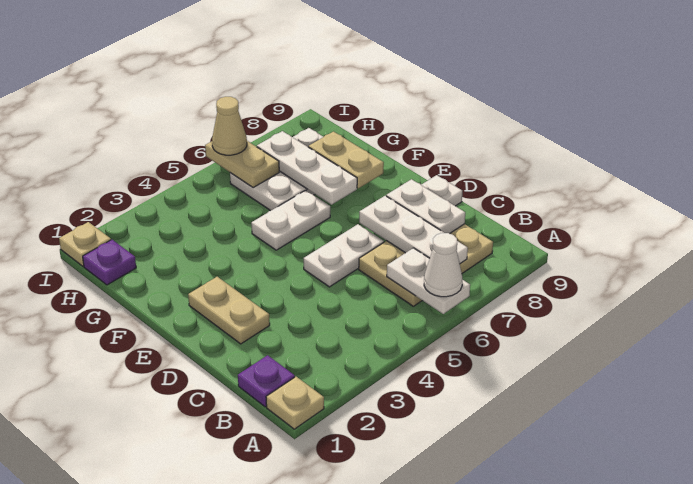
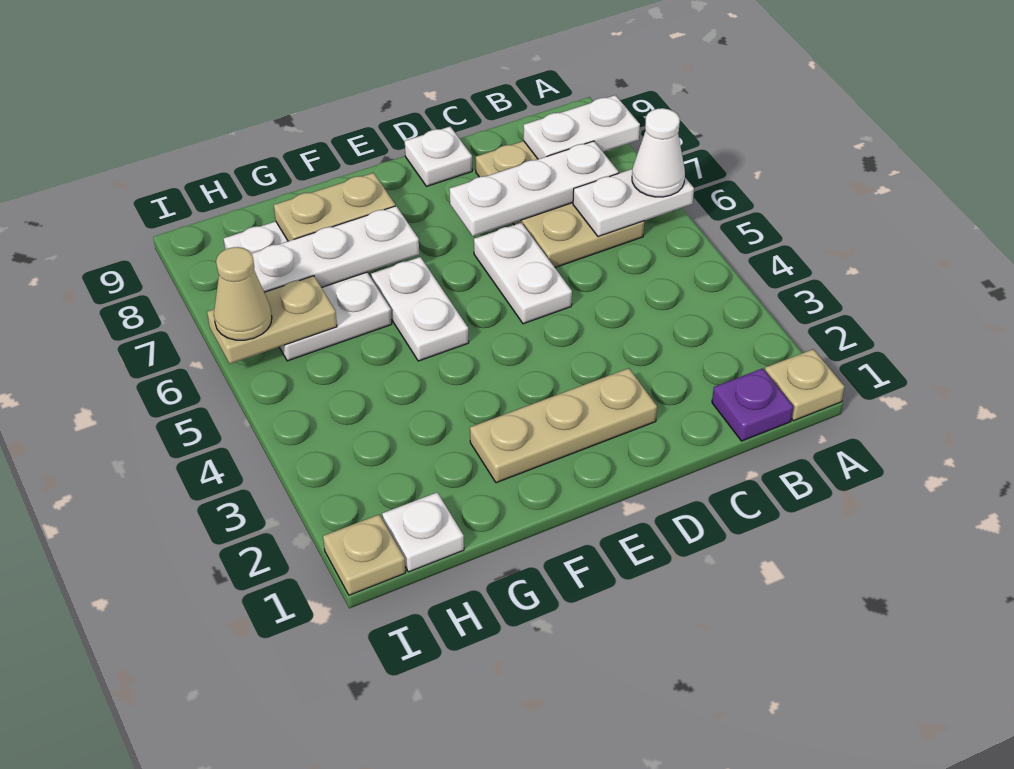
white 1x2 plate [386,179,465,233] -> white 1x2 plate moved to [523,95,640,159]
tan 1x2 plate [188,277,270,344] -> tan 1x3 plate [470,368,657,483]
purple 1x1 plate [83,240,136,285] -> white 1x1 plate [382,492,464,572]

